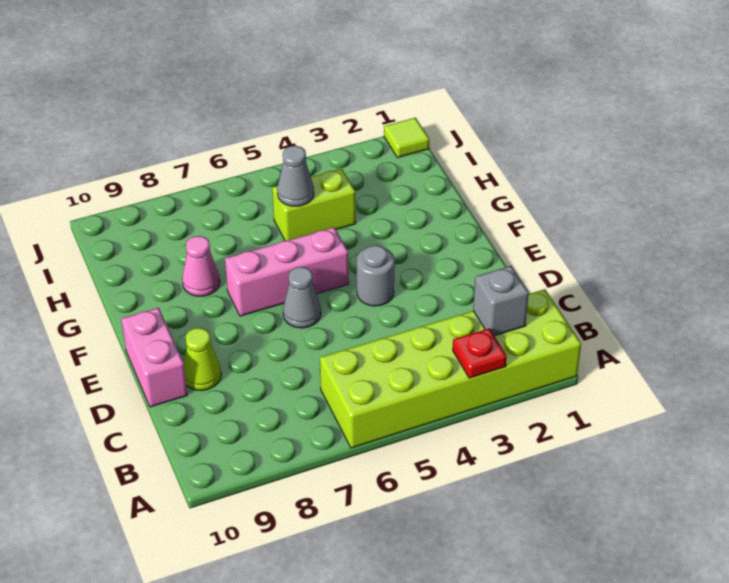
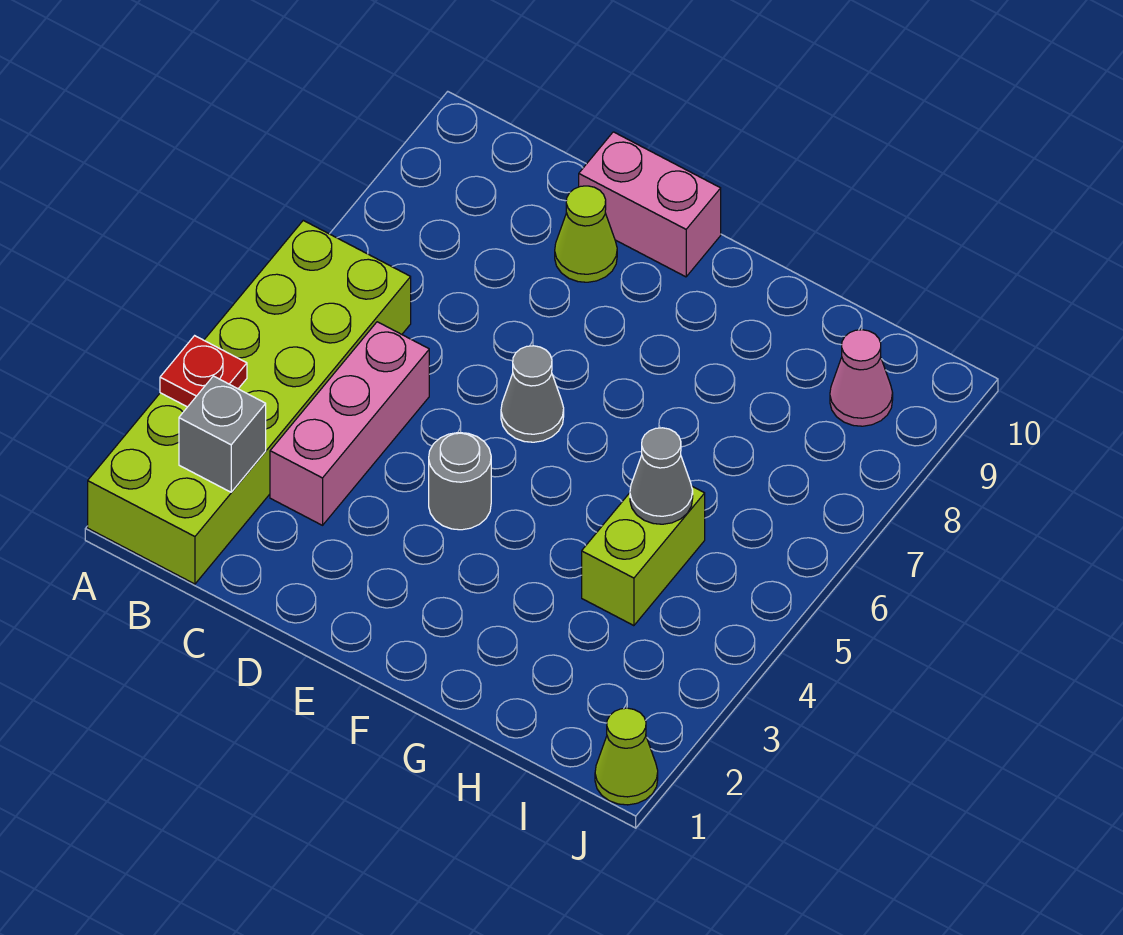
pink 1x3 brick [225,227,349,316] -> pink 1x3 brick moved to [270,322,429,525]
pink 1x1 cone [182,236,220,296] -> pink 1x1 cone moved to [830,330,893,426]
lime 1x1 tile [384,118,429,158] -> lime 1x1 cone [595,708,658,805]

